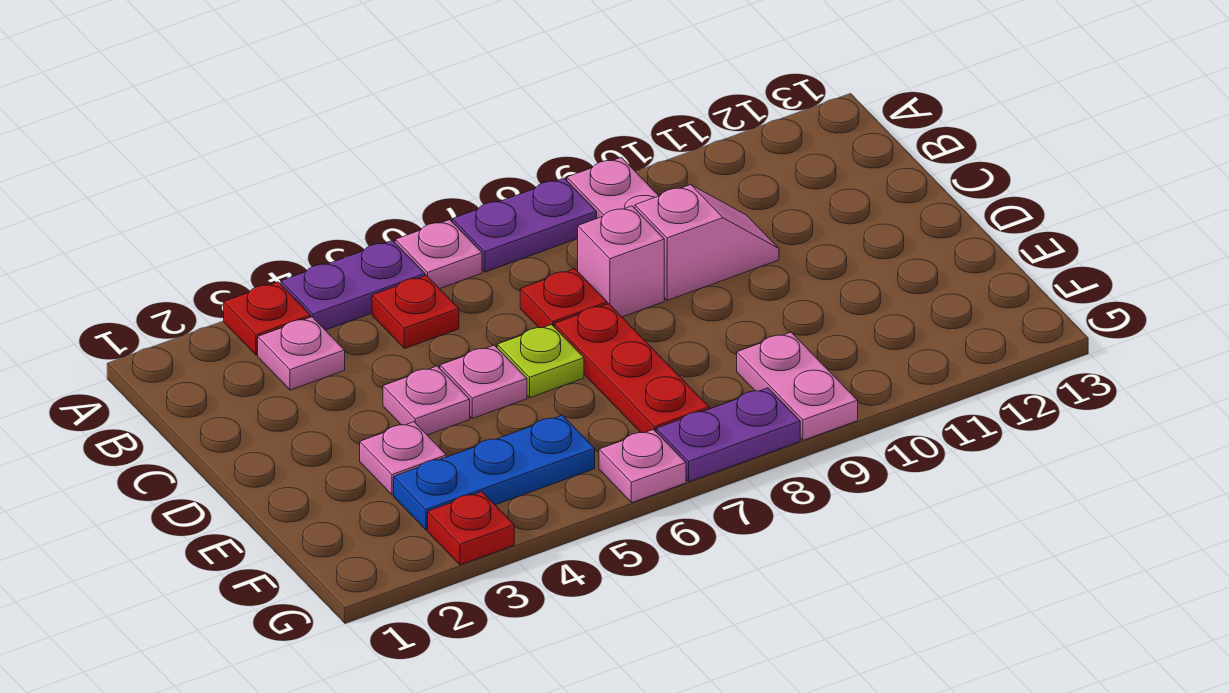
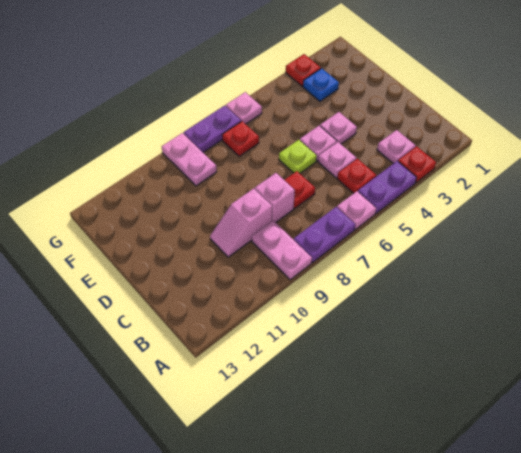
red 1x3 plate [554,304,709,433] -> red 1x1 plate [222,121,259,156]
pink 1x1 plate [360,422,446,495] -> pink 1x1 plate moved to [318,142,356,178]
blue 1x3 plate [394,415,595,530] -> blue 1x1 plate [303,68,339,101]

